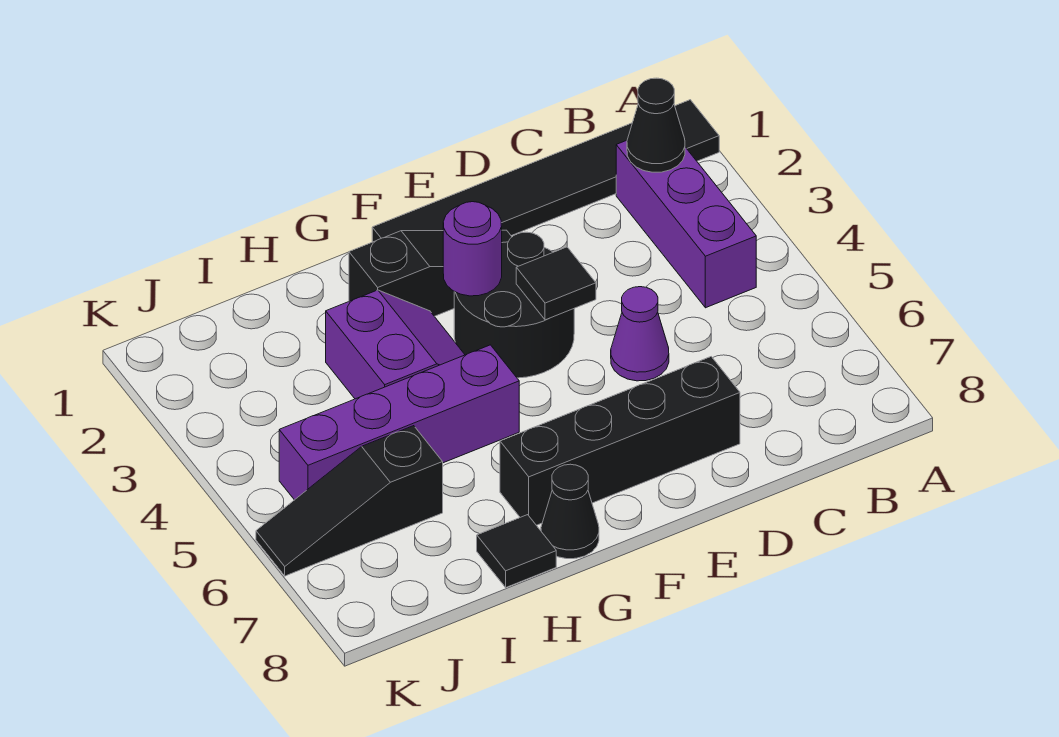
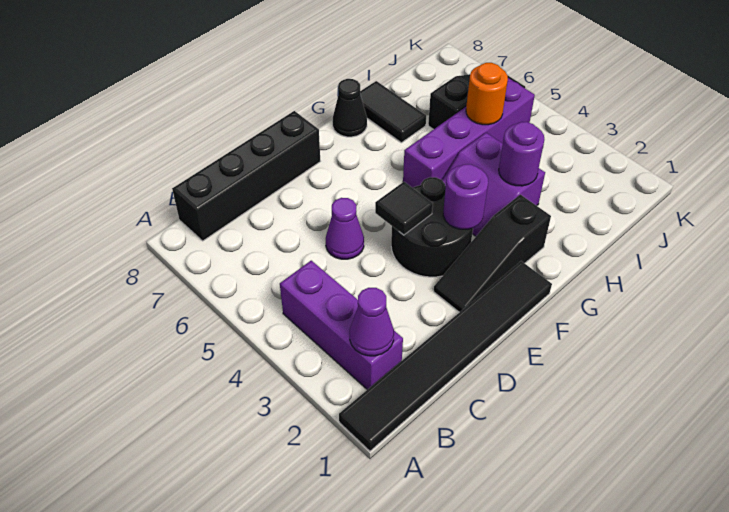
black 1x1 cone [627,78,685,172] -> purple 1x1 cone [350,288,394,356]
black 1x4 brick [500,357,740,525] -> black 1x4 brick moved to [172,111,320,241]
none -> purple 1x1 round brick [499,122,544,186]
black 1x1 tile [477,515,556,587] -> black 1x2 tile [360,81,426,143]
none -> orange 1x1 round brick [466,63,508,125]

